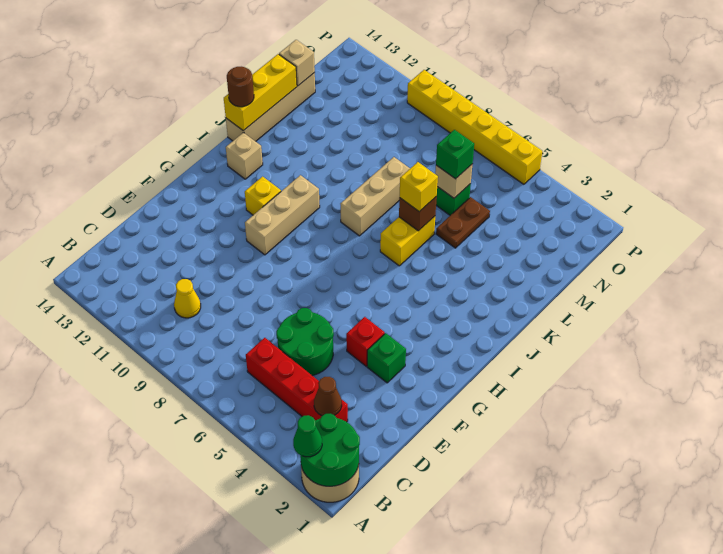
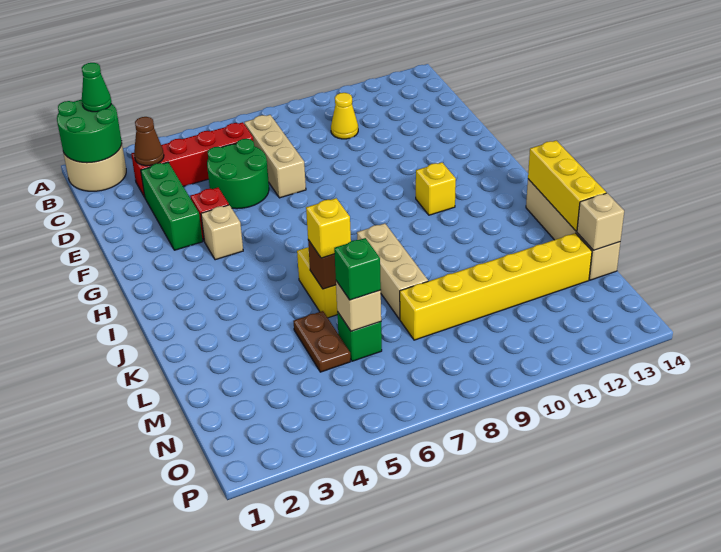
green 1x1 brick [367,333,406,383] -> green 1x3 brick [141,162,203,250]
tan 1x3 brick [245,175,320,255] -> tan 1x3 brick moved to [244,115,306,198]
tan 1x1 brick [226,133,263,179] -> tan 1x1 brick moved to [201,205,243,260]
brown 1x1 round brick [227,67,254,107] -> none
yellow 1x6 brick [407,70,542,184] -> yellow 1x6 brick moved to [400,233,592,340]

